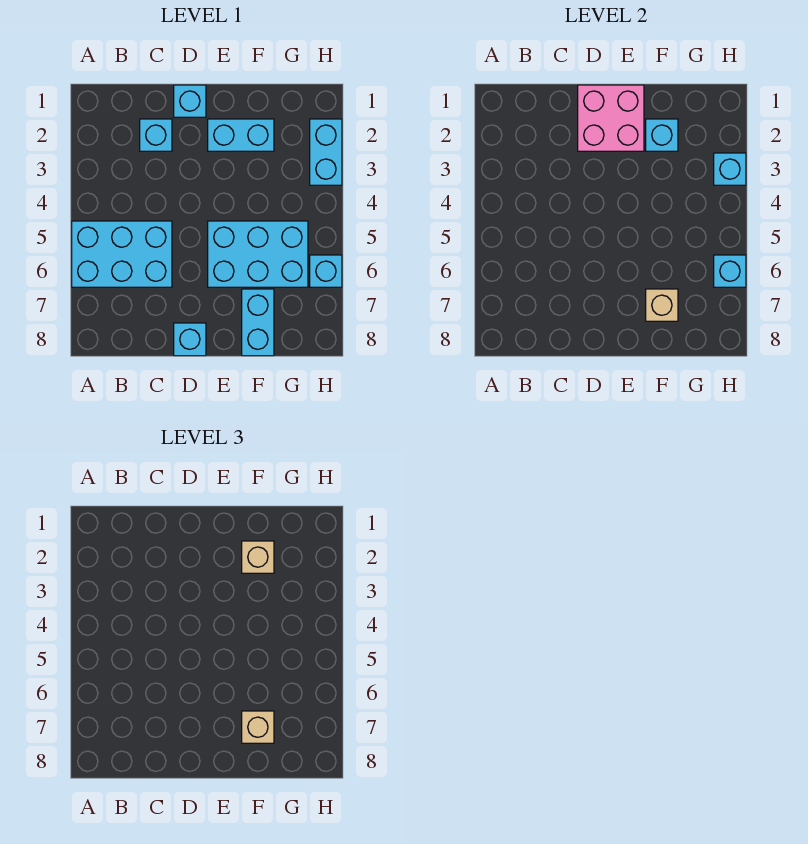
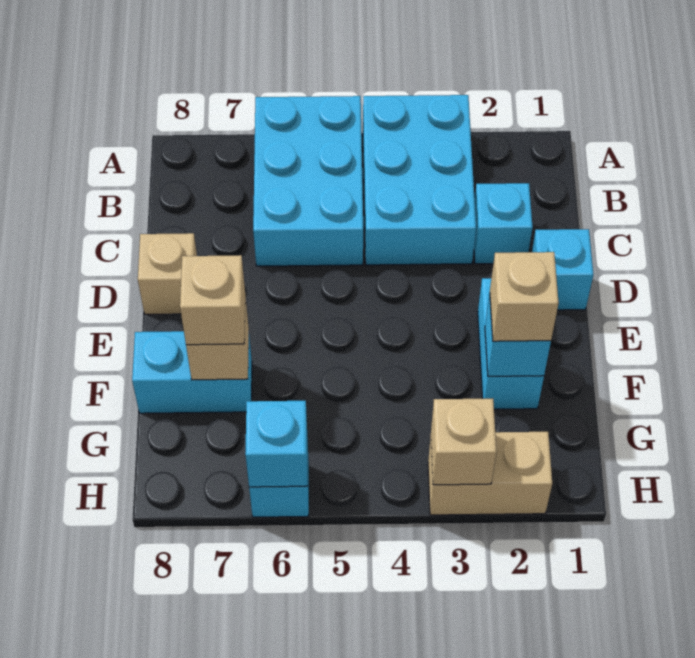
pink 2x2 brick [578,85,644,151] -> none
cyan 1x1 brick [174,323,206,356] -> tan 1x1 brick [138,233,197,314]
cyan 2x3 brick [208,221,308,287] -> cyan 2x3 brick moved to [363,95,476,265]
cyan 1x2 brick [310,119,342,185] -> tan 1x2 brick [428,432,552,515]
cyan 1x1 brick [714,153,746,185] -> tan 1x1 brick [431,398,497,485]

